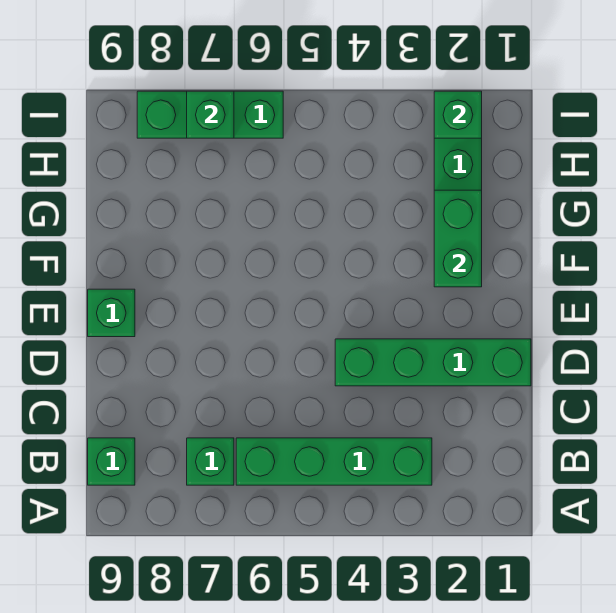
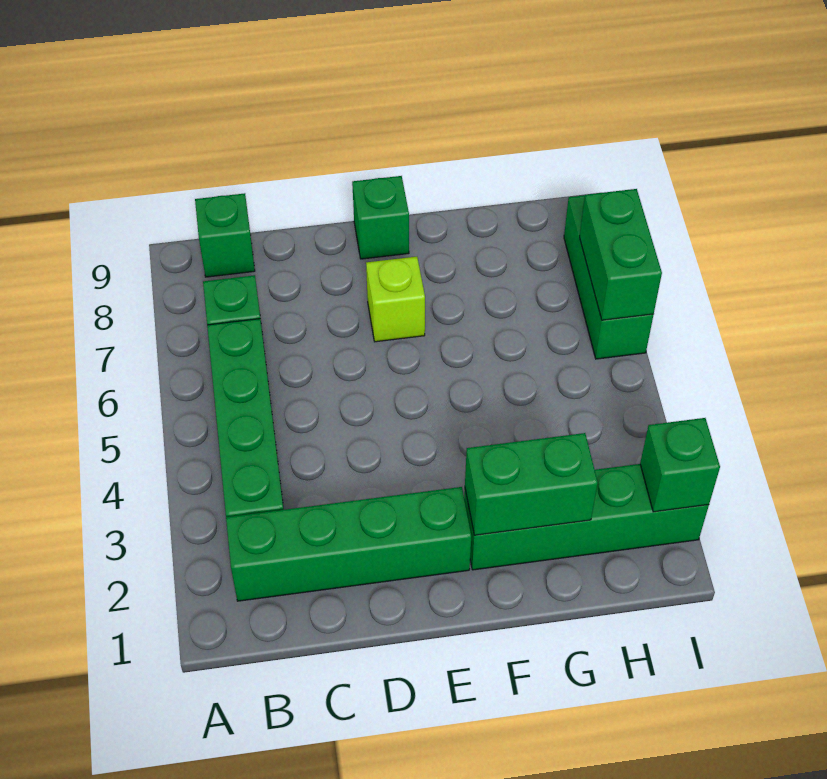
green 1x4 brick [335,339,531,386] -> green 1x4 brick turned to [226,487,471,601]
none -> lime 1x1 brick [366,257,425,342]
green 1x1 brick [187,91,234,138] -> green 1x2 brick [580,189,662,320]

